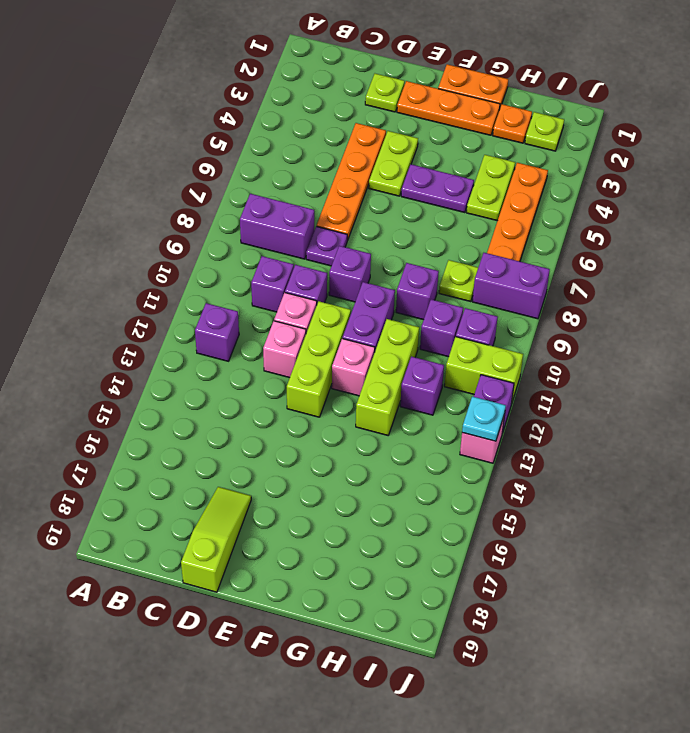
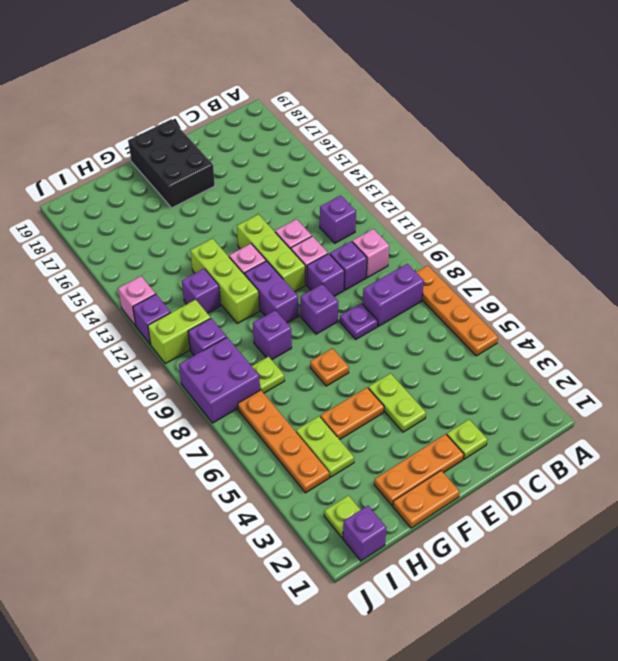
none -> pink 1x1 brick [352,229,389,278]
orange 1x4 plate [317,123,386,240] -> orange 1x4 plate moved to [416,265,498,356]
lime 1x3 slope [181,487,251,592] -> none
none -> black 2x3 brick [128,119,215,208]
purple 1x2 plate [401,164,474,213] -> orange 1x2 plate [320,388,384,440]
orange 1x1 plate [493,104,532,143] -> orange 1x1 plate moved to [310,348,349,386]
purple 1x1 brick [420,299,463,357] -> purple 1x1 brick moved to [343,506,387,561]
purple 1x2 brick [472,253,550,319] -> purple 2x2 brick [179,337,260,423]
cyan 1x1 plate [462,397,506,441] -> none

